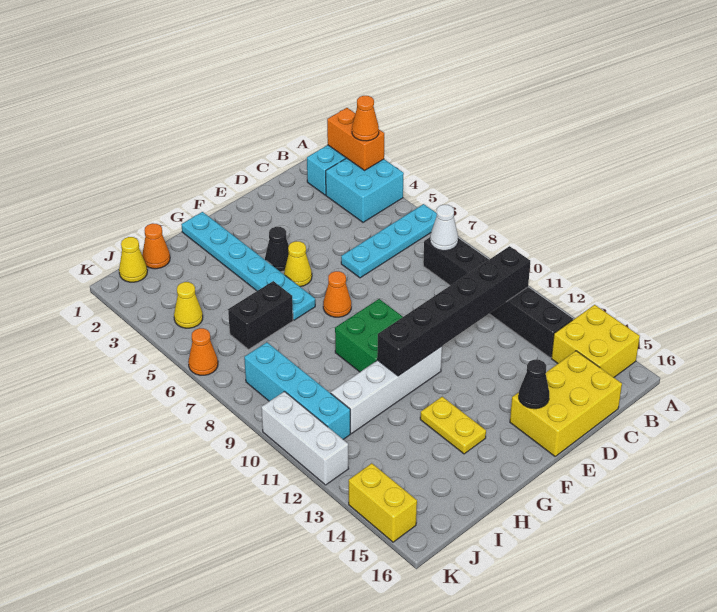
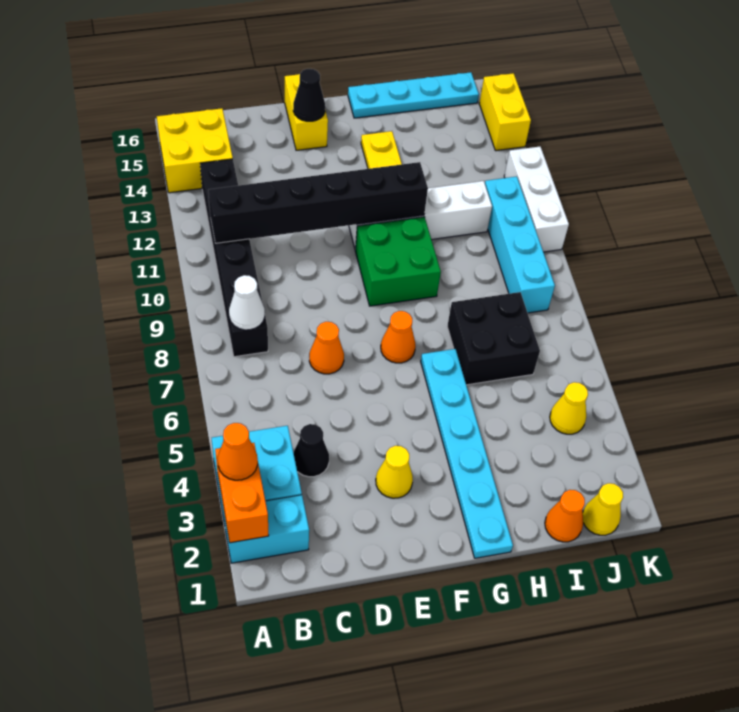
cyan 1x4 plate [341,204,437,278] -> cyan 1x4 plate moved to [348,72,479,118]
yellow 2x3 brick [510,351,622,456] -> yellow 1x2 brick [285,74,328,150]
black 1x1 cone [265,227,289,272] -> black 1x1 cone moved to [293,424,329,477]
yellow 1x1 cone [284,241,312,287] -> yellow 1x1 cone moved to [376,446,413,498]
black 1x2 brick [228,281,293,349] -> black 2x2 brick [447,292,540,385]
orange 1x1 cone [188,328,218,375] -> orange 1x1 cone moved to [309,322,344,374]

